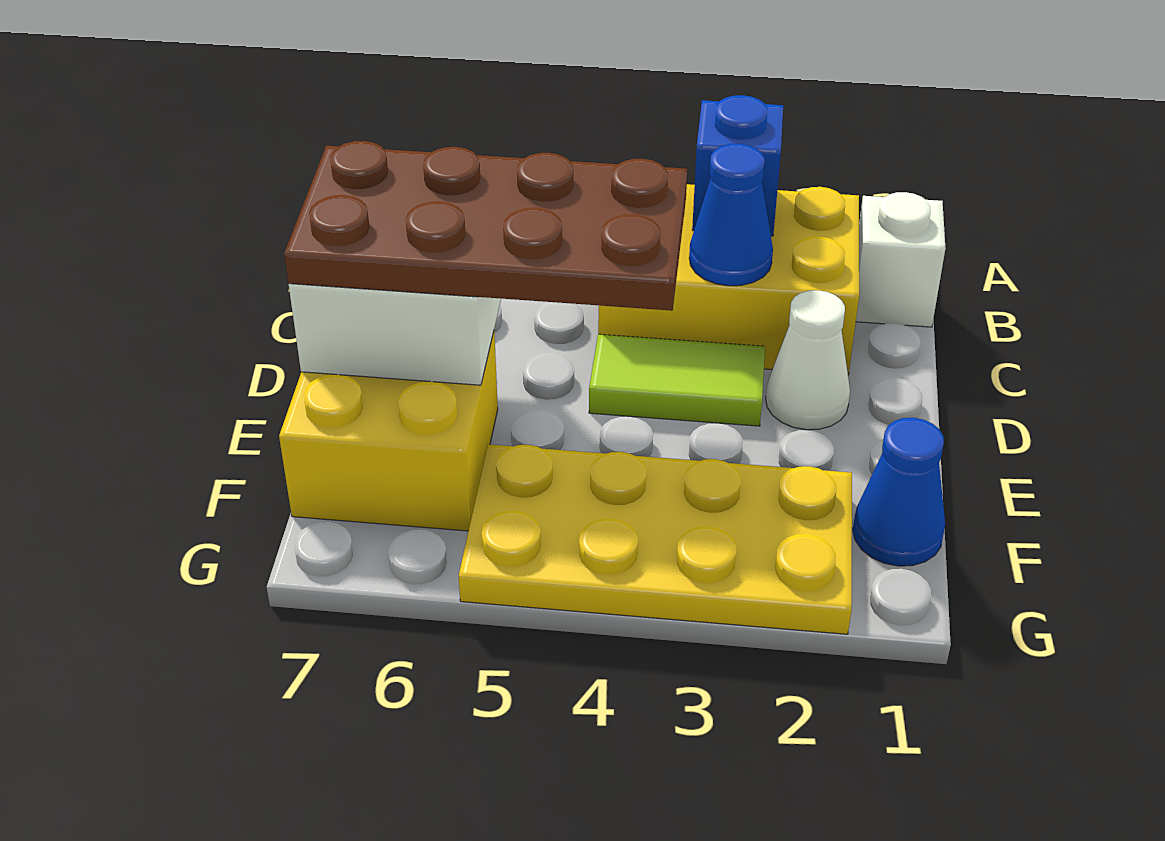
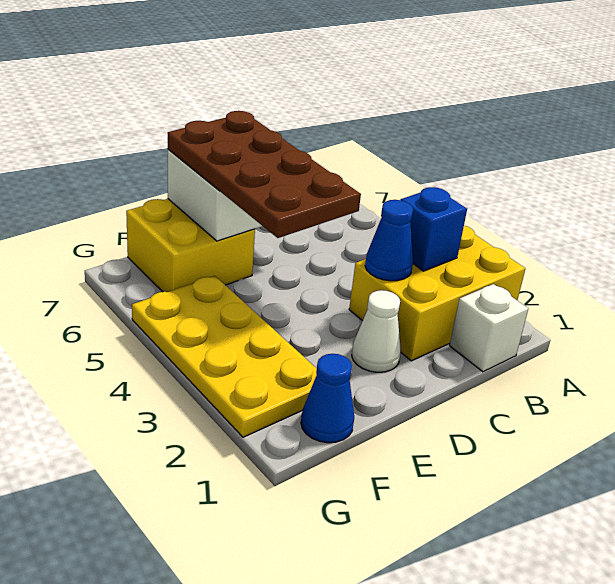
yellow 2x3 brick [598,184,859,375] -> yellow 2x3 brick turned to [349,226,525,361]
lime 1x2 tile [589,334,765,426] -> none

